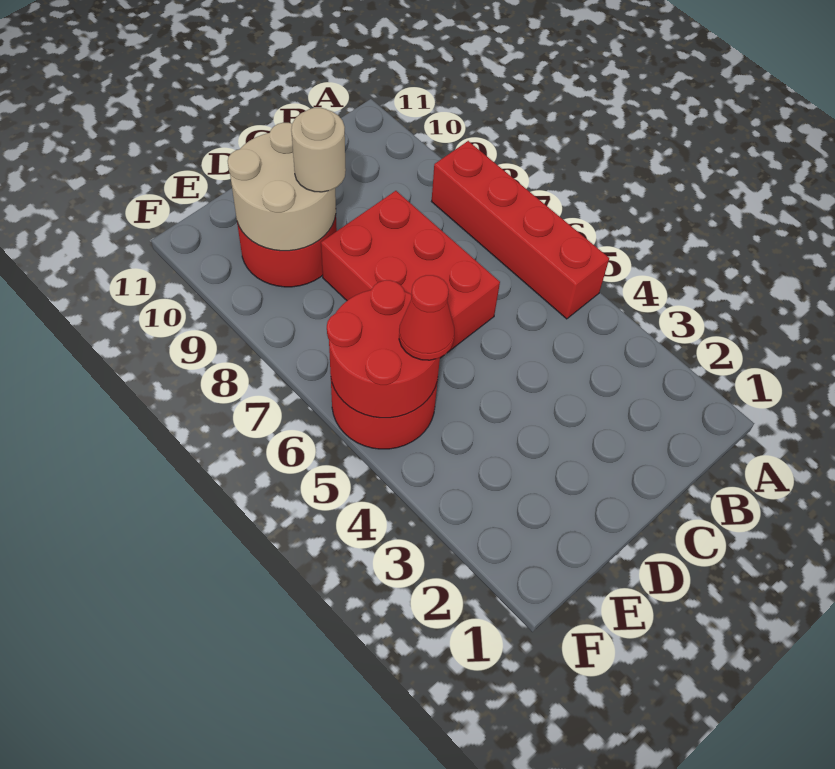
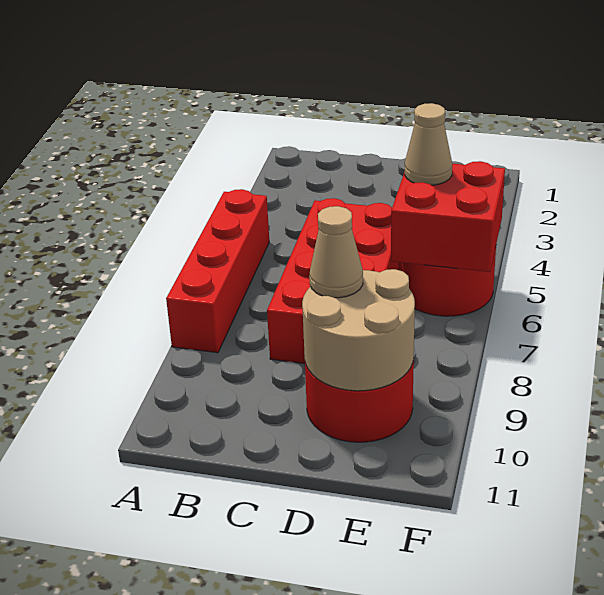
red 2x3 brick [321,191,500,358] -> red 2x4 brick [267,198,399,364]
tan 1x1 round brick [291,108,346,192] -> tan 1x1 cone [309,206,363,298]
red 2x2 round brick [327,280,440,418] -> red 2x2 brick [391,161,505,272]
red 1x1 cone [399,275,454,360] -> tan 1x1 cone [405,103,452,185]

